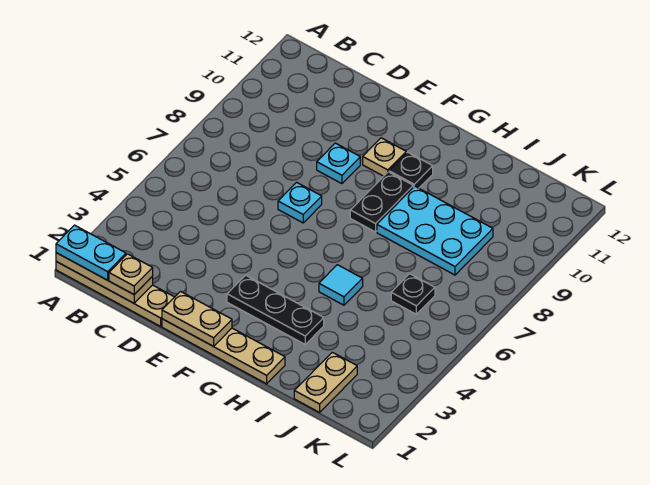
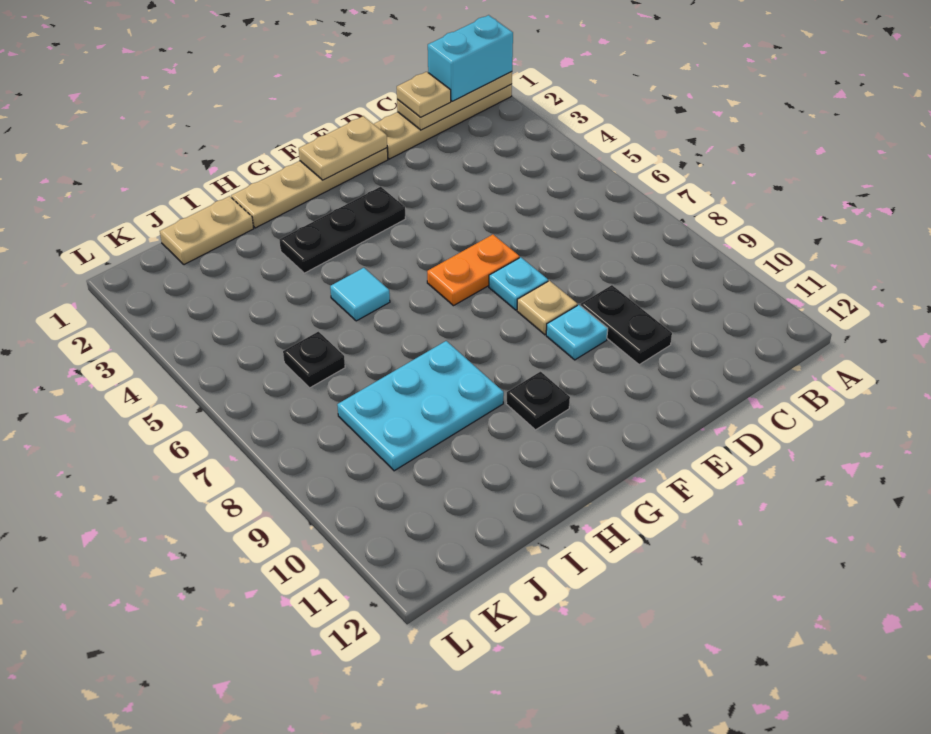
cyan 1x2 plate [56,225,126,280] -> cyan 1x2 brick [428,15,513,101]
none -> orange 1x2 plate [427,235,520,306]
tan 1x1 plate [363,138,406,176] -> tan 1x1 plate moved to [517,281,577,335]
black 1x2 plate [350,172,413,232] -> black 1x2 plate moved to [580,285,672,365]
tan 1x2 plate [294,352,357,412] -> tan 1x2 plate turned to [160,196,254,265]

